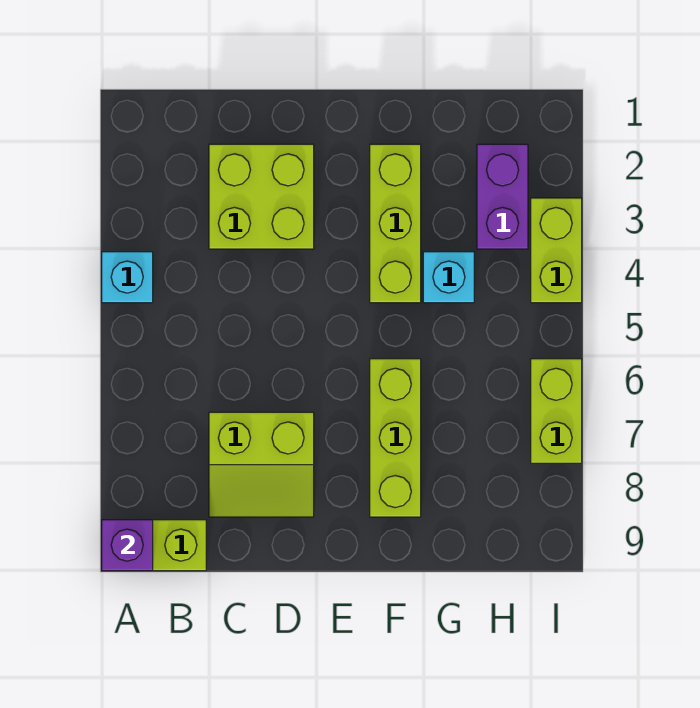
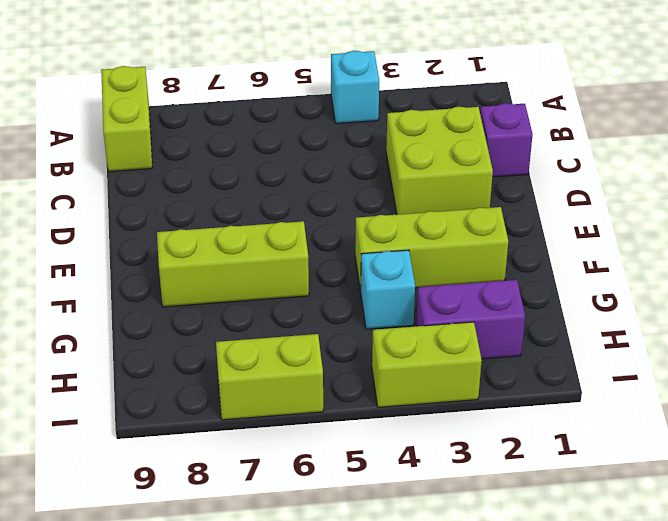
purple 1x1 brick [102,520,153,571] -> purple 1x1 brick moved to [480,103,533,177]
lime 2x2 slope [209,412,314,517] -> none

